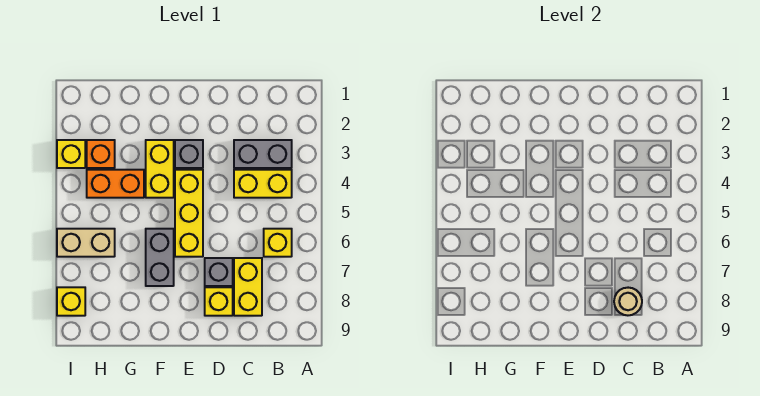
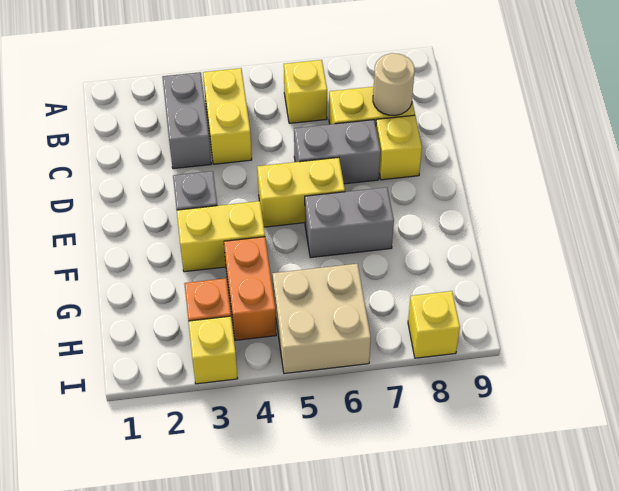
grey 1x1 brick [205,258,233,286] -> grey 1x2 brick [294,120,380,184]
yellow 1x3 brick [175,170,203,257] -> yellow 1x2 brick [257,157,345,227]
tan 1x2 brick [57,229,115,257] -> tan 2x2 brick [272,264,371,374]

